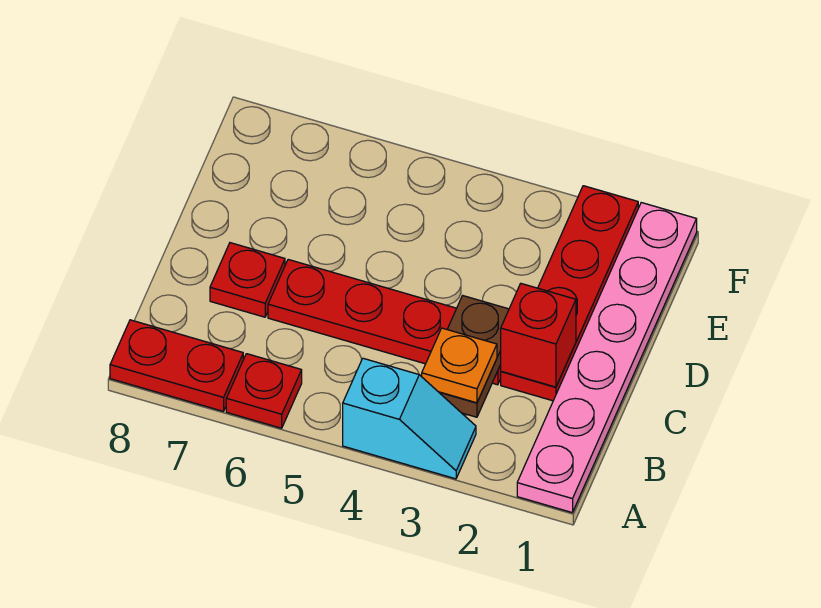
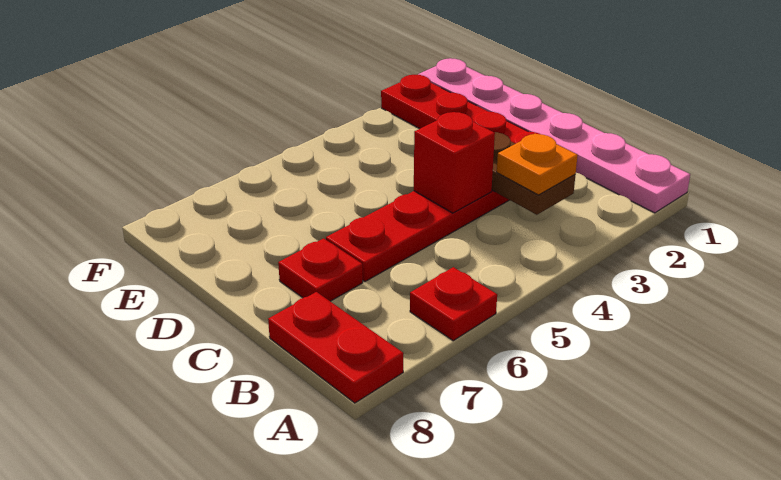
cyan 1x2 slope [343,358,476,479] -> none
red 1x2 plate [110,320,243,411] -> red 1x2 plate turned to [268,292,403,403]
red 1x1 brick [501,284,576,387] -> red 1x1 brick moved to [414,112,495,213]

